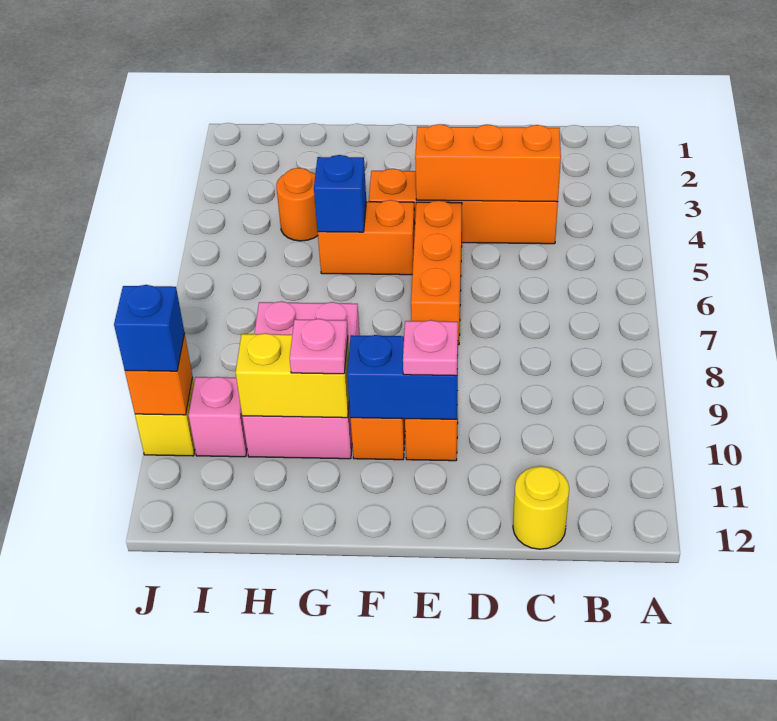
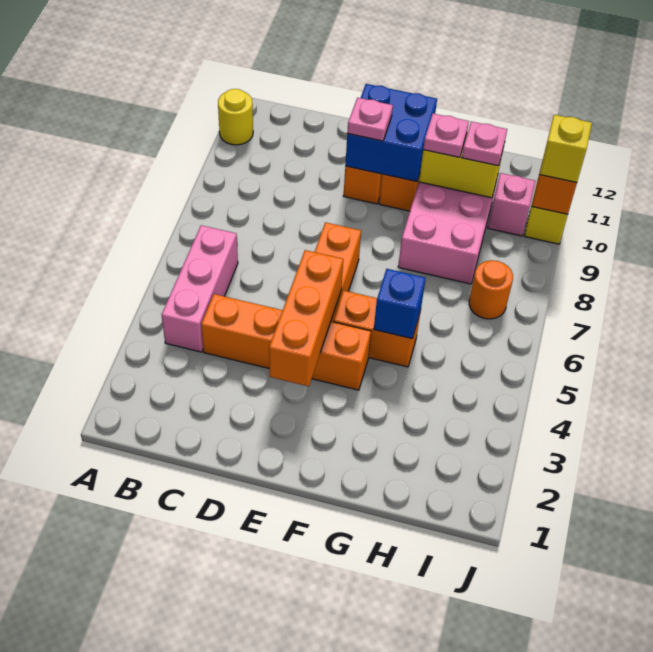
none -> pink 1x3 brick [162,225,238,352]
orange 1x3 brick [415,124,561,202] -> orange 1x3 brick turned to [269,250,343,386]
yellow 1x1 round brick [513,466,569,549] -> yellow 1x1 round brick moved to [218,89,253,145]
blue 1x2 brick [347,335,458,419] -> blue 2x2 brick [345,84,437,181]
orange 1x1 round brick [276,168,318,241] -> orange 1x1 round brick moved to [469,260,513,319]
none -> pink 1x1 plate [462,122,507,166]
blue 1x1 brick [114,285,184,371] -> yellow 1x1 brick [540,115,592,183]

